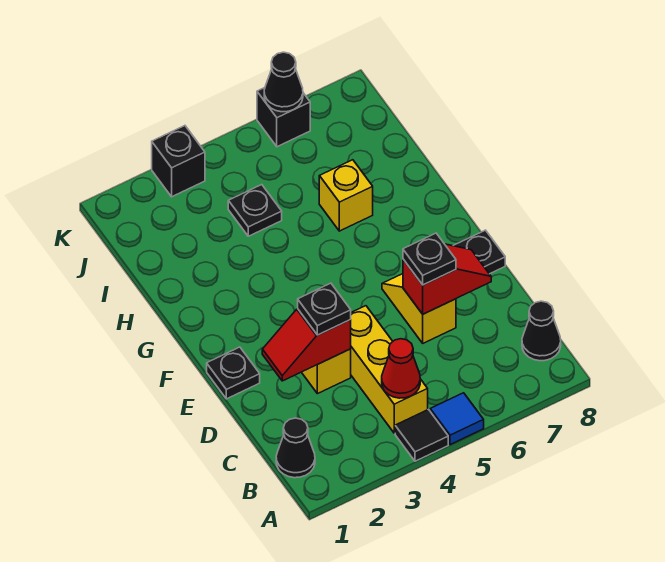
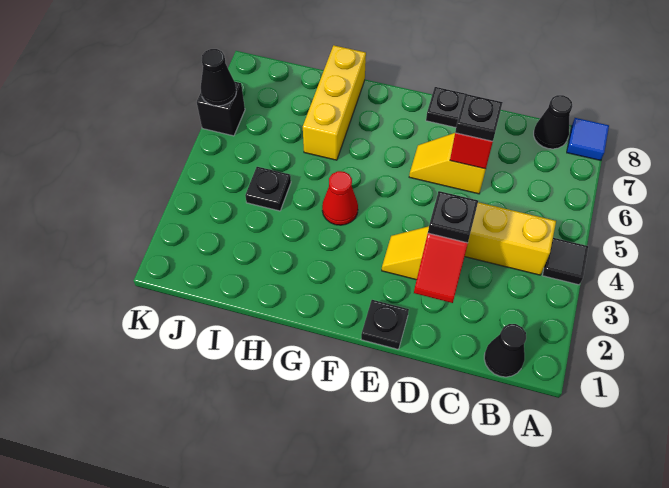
blue 1x1 tile [430,393,484,445] -> blue 1x1 tile moved to [567,118,609,160]
red 1x1 cone [382,339,420,398] -> red 1x1 cone moved to [322,171,358,225]
yellow 1x1 brick [319,160,373,231] -> yellow 1x3 brick [303,45,366,160]
black 1x1 brick [152,126,205,197] -> none

